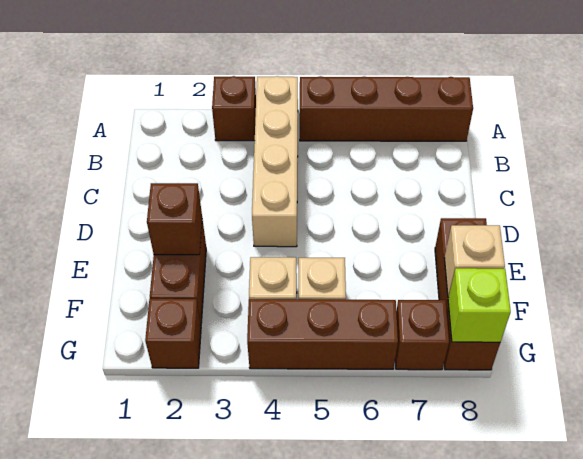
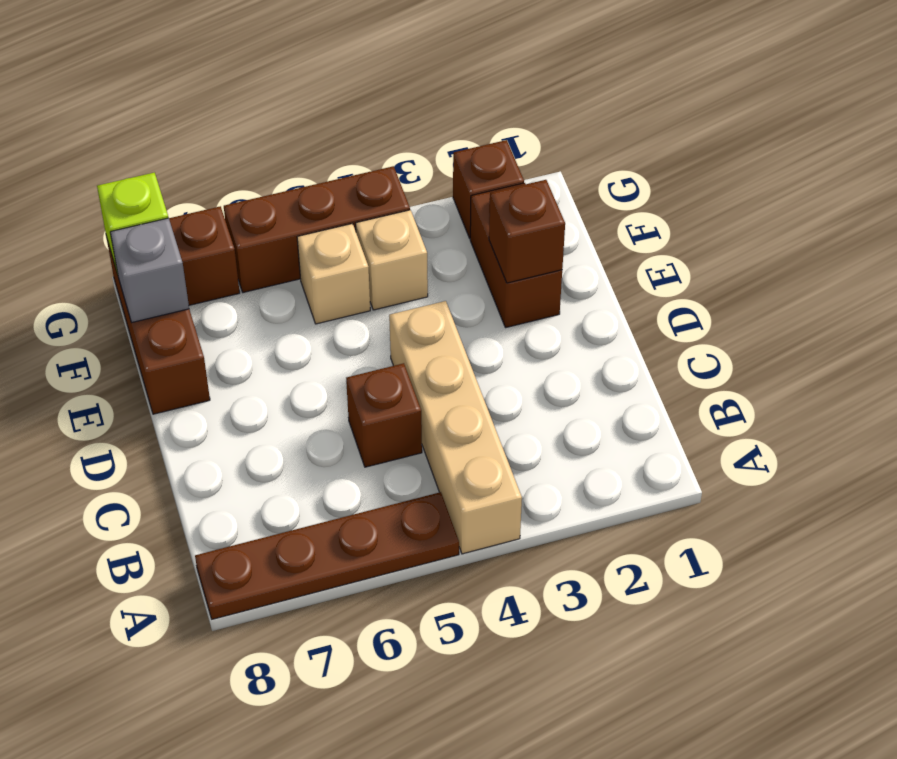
brown 1x1 brick [212,76,256,141] -> brown 1x1 brick moved to [346,363,422,467]
brown 1x4 brick [300,76,473,141] -> brown 1x4 plate [195,492,459,619]
tan 1x1 brick [444,225,505,298] -> grey 1x1 brick [110,218,189,323]

